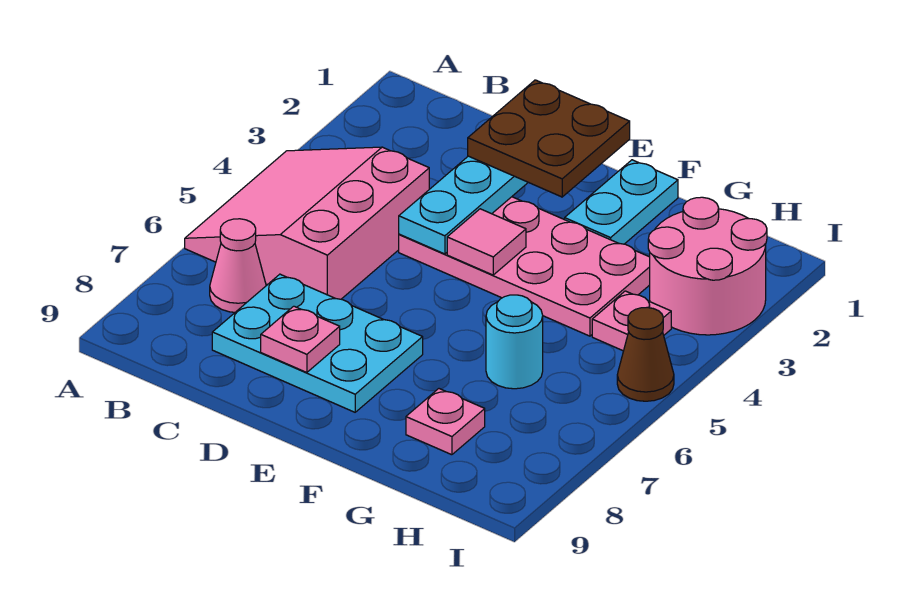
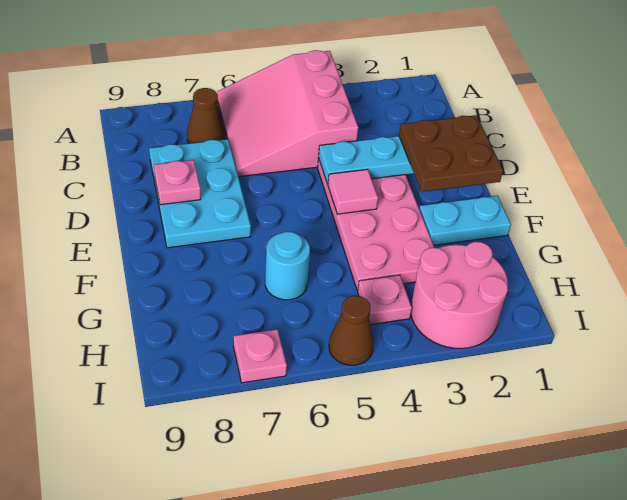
pink 3x3 slope [185,147,429,299] -> pink 3x3 slope turned to [217,50,358,177]
pink 1x1 cone [210,219,266,312] -> brown 1x1 cone [187,88,225,143]
pink 1x1 plate [406,389,485,455] -> pink 1x1 plate moved to [233,329,287,383]

